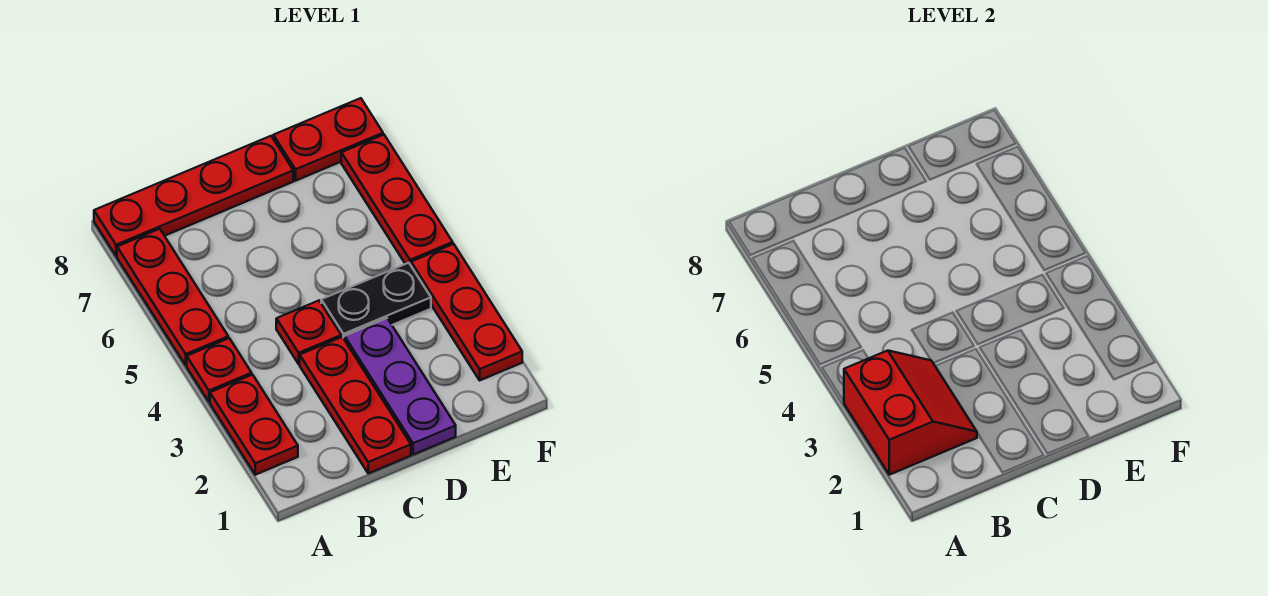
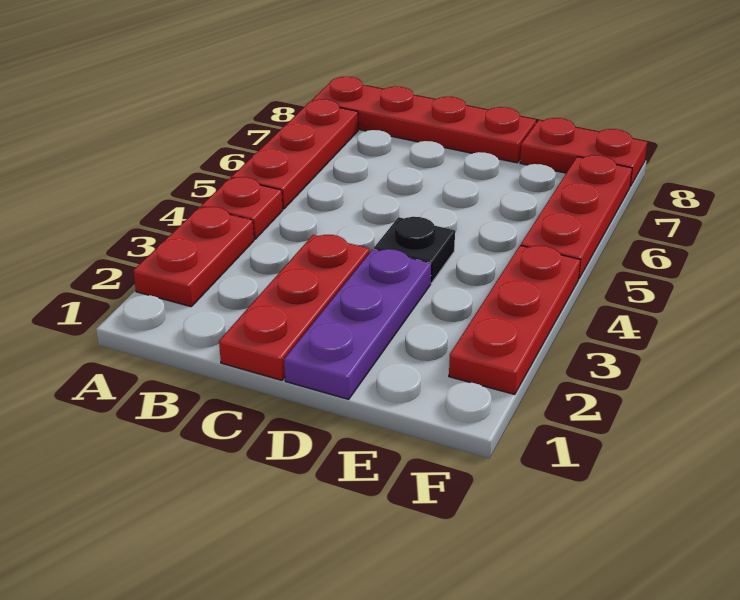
red 2x2 slope [844,351,977,475] -> none
red 1x1 plate [276,301,341,364] -> none
black 1x2 plate [321,263,431,340] -> black 1x1 plate [374,217,455,283]

